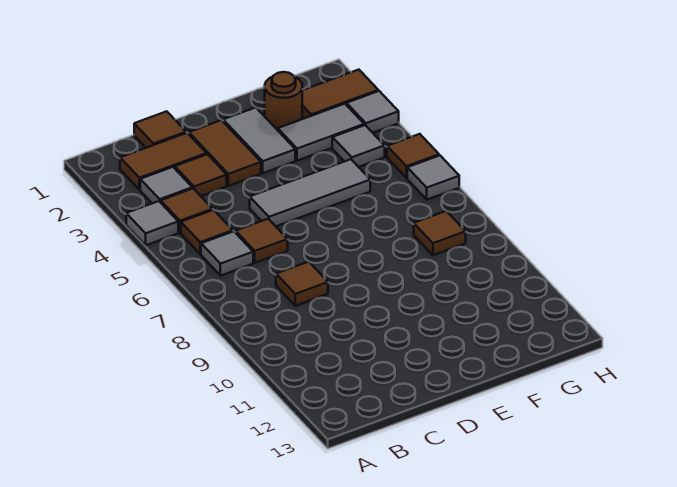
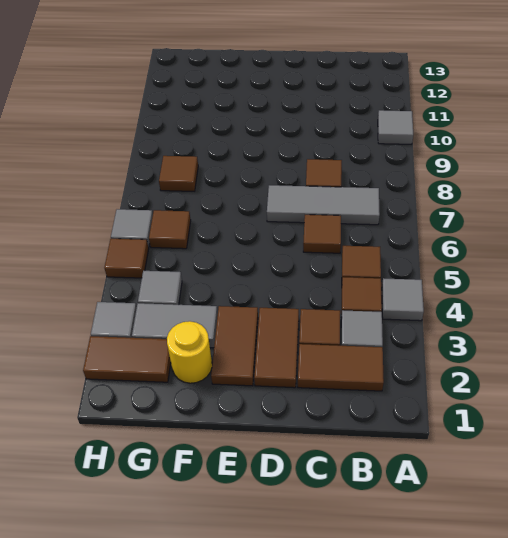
grey 1x1 tile [201,231,253,276] -> grey 1x1 tile moved to [378,110,413,144]
brown 1x1 tile [134,111,186,148] -> brown 1x1 tile moved to [149,210,191,249]
grey 1x3 tile [250,159,370,226] -> grey 1x3 tile moved to [267,185,380,225]
grey 1x2 tile [223,108,295,173] -> brown 1x2 tile [211,306,258,386]
brown 1x1 round brick [265,72,302,130] -> yellow 1x1 round brick [167,321,212,383]

